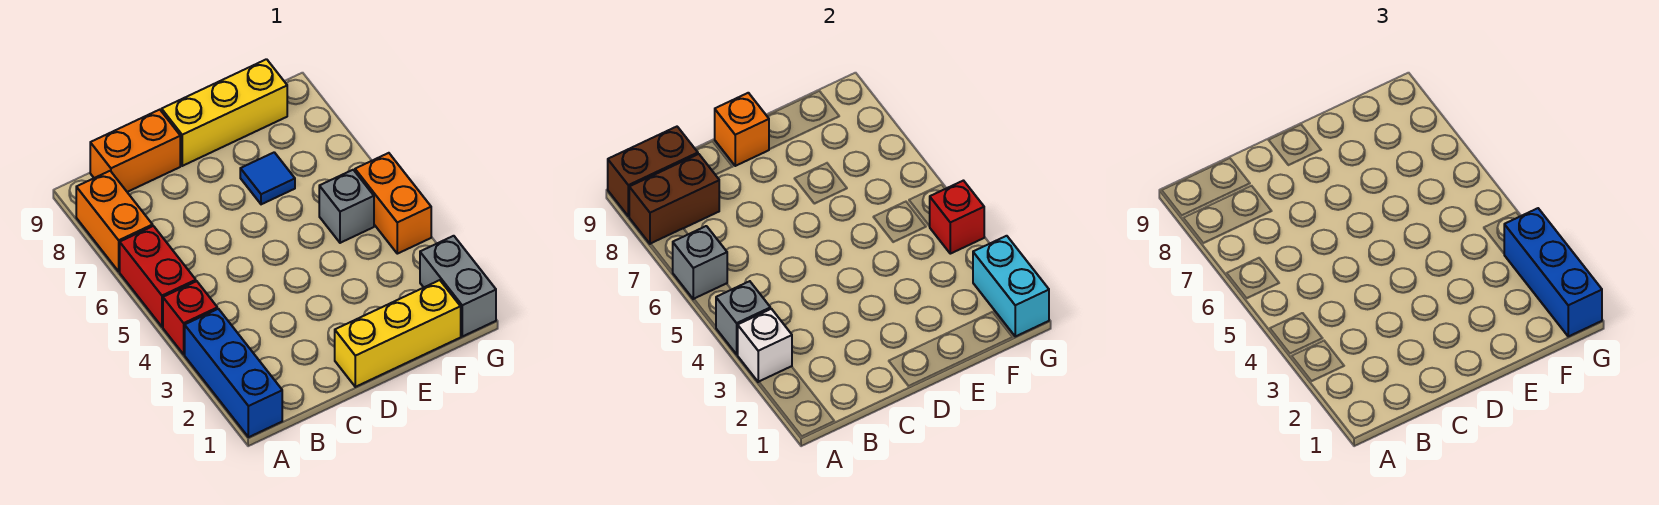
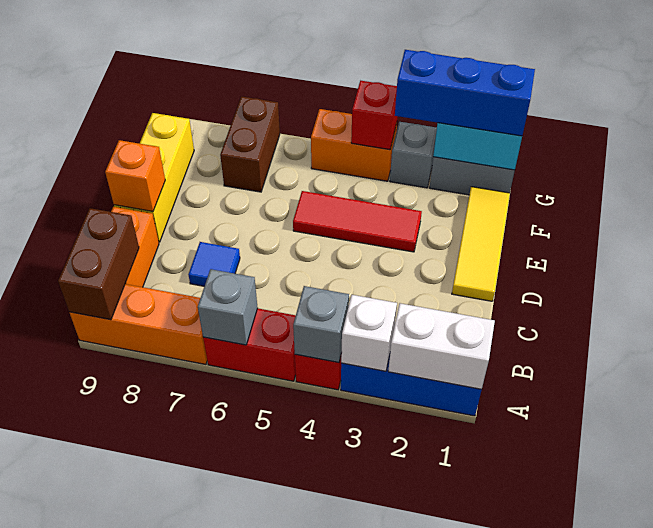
none -> white 1x2 brick [388,303,495,389]
orange 1x2 brick [76,171,153,271] -> orange 1x3 brick [69,284,207,365]
brown 1x2 brick [629,154,719,244] -> brown 1x2 brick moved to [220,96,280,192]
yellow 1x3 brick [335,280,461,387] -> yellow 1x3 tile [452,187,510,301]
none -> red 1x3 tile [293,191,422,252]
blue 1x1 tile [240,152,295,204] -> blue 1x1 tile moved to [188,242,240,286]
grey 1x1 brick [319,170,374,243] -> grey 1x1 brick moved to [390,122,437,188]

